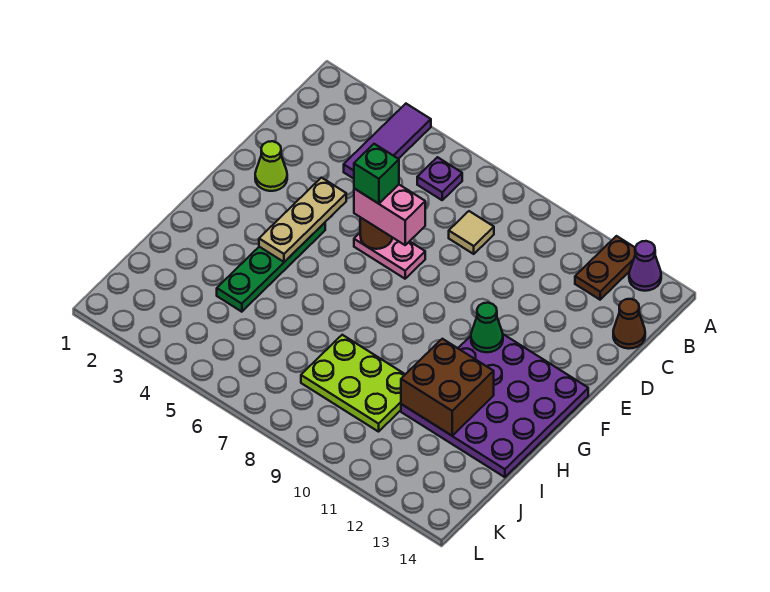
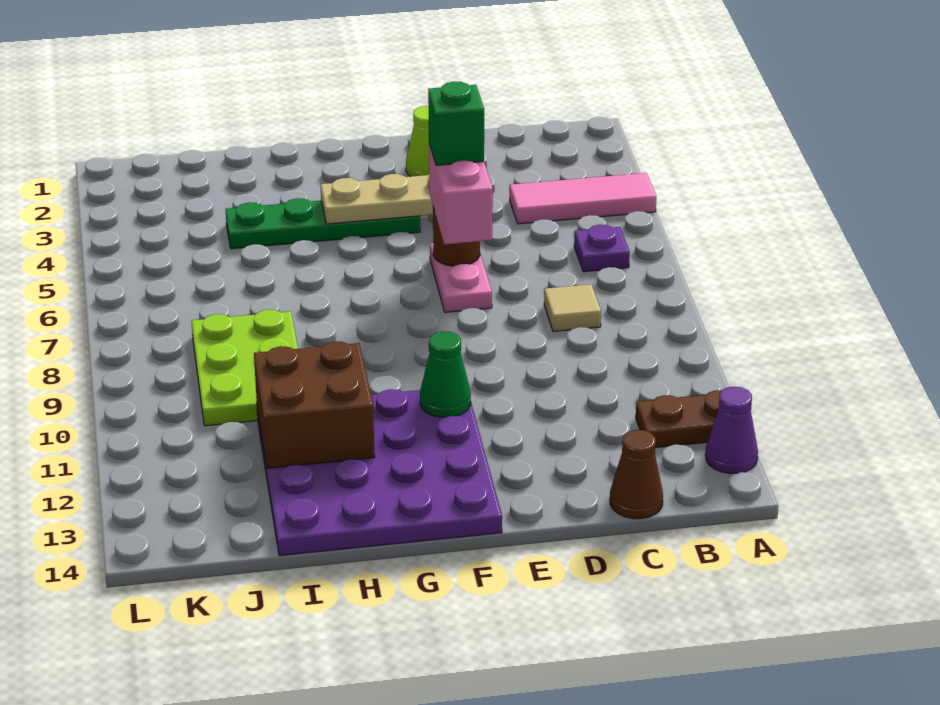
purple 1x3 tile [344,104,431,179] -> pink 1x3 tile [510,173,656,224]

